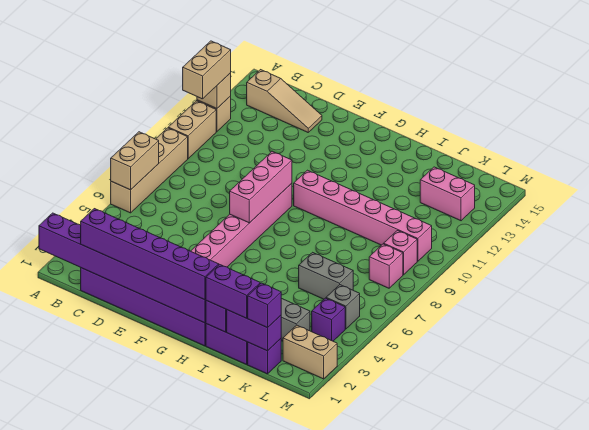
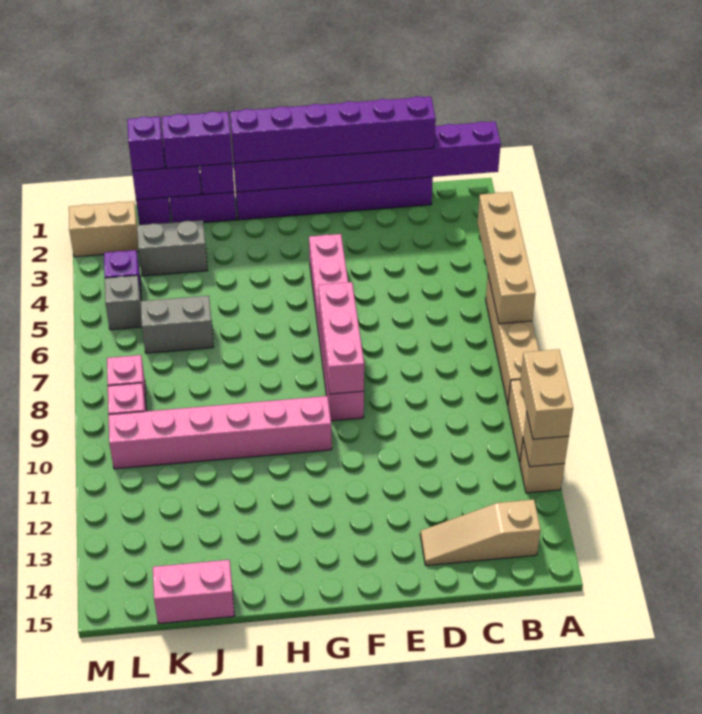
tan 1x2 brick [111,132,159,190] -> tan 1x4 brick [477,192,536,324]
pink 1x2 brick [420,167,475,221] -> pink 1x2 brick moved to [153,560,234,624]

